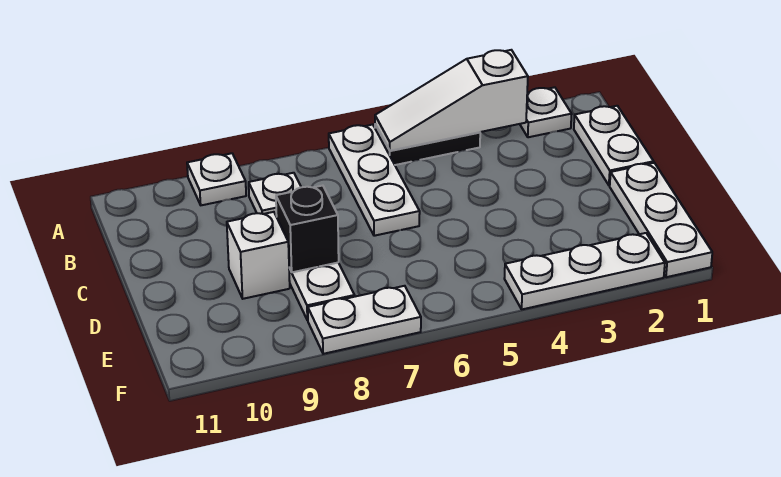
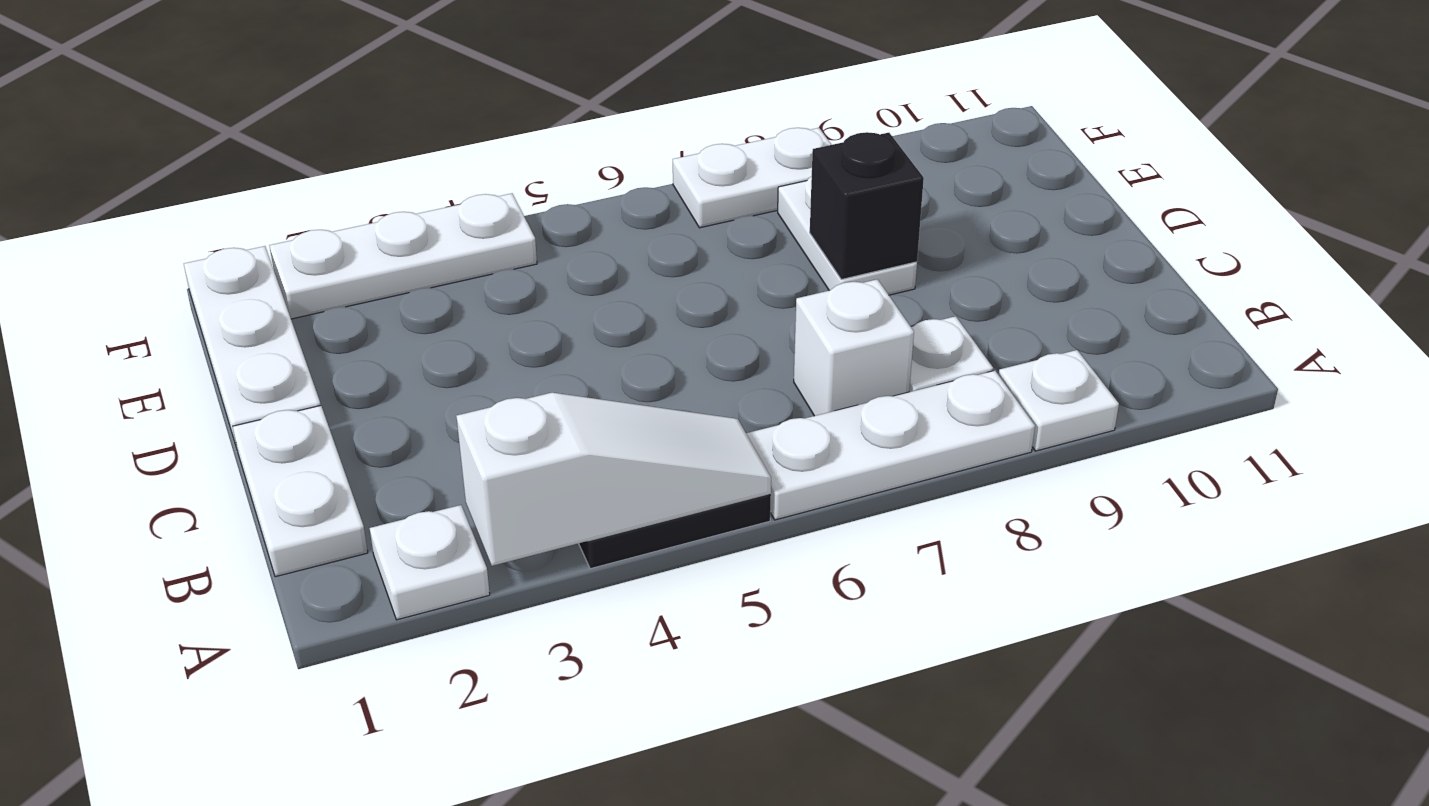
white 1x3 plate [329,125,420,236] -> white 1x3 plate turned to [746,371,1035,520]
white 1x1 brick [227,212,290,299] -> white 1x1 brick moved to [794,279,914,416]

